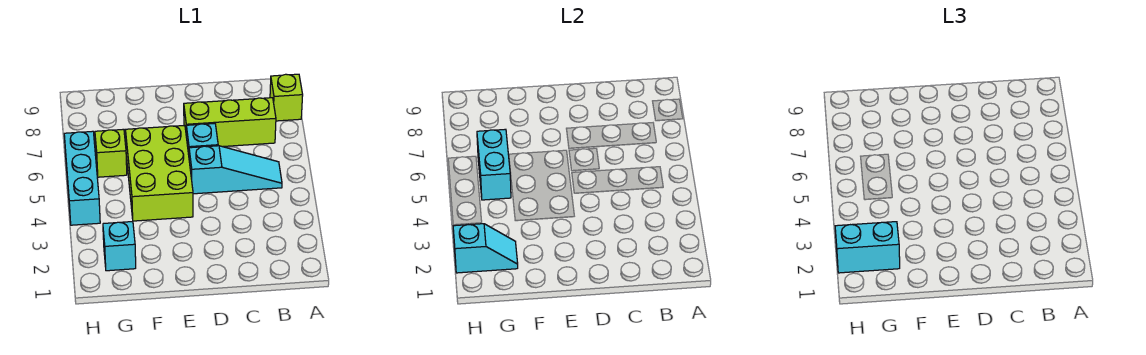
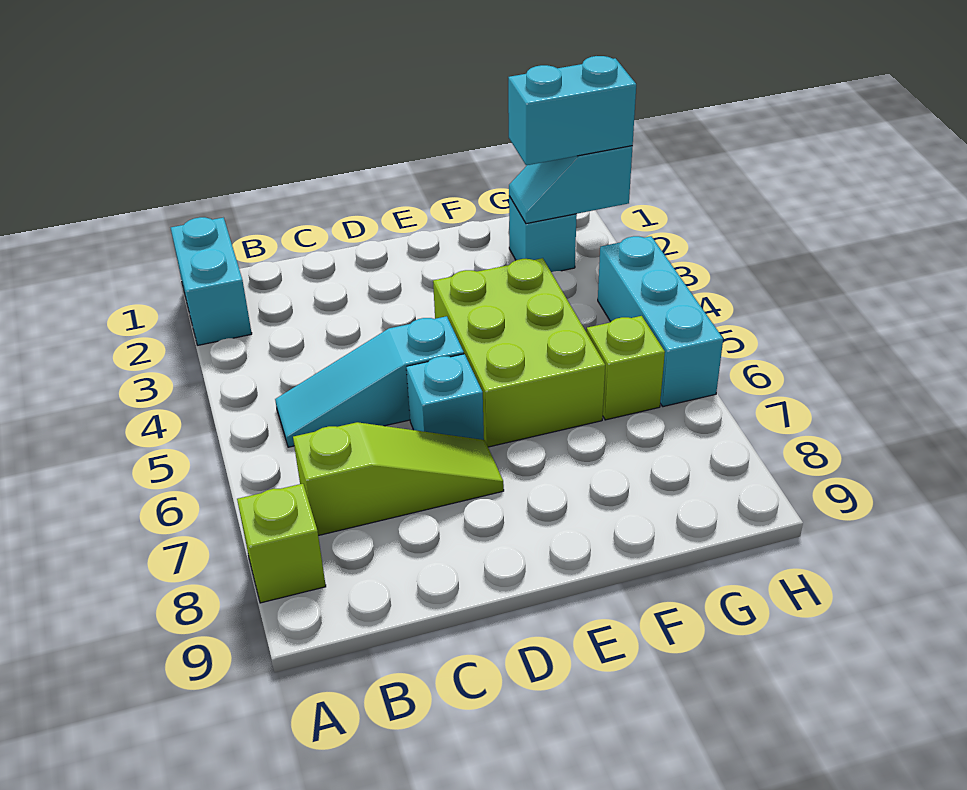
lime 1x3 brick [184,98,276,147] -> lime 1x3 slope [293,422,504,536]
cyan 1x2 brick [477,129,511,200] -> cyan 1x2 brick moved to [171,217,252,345]

